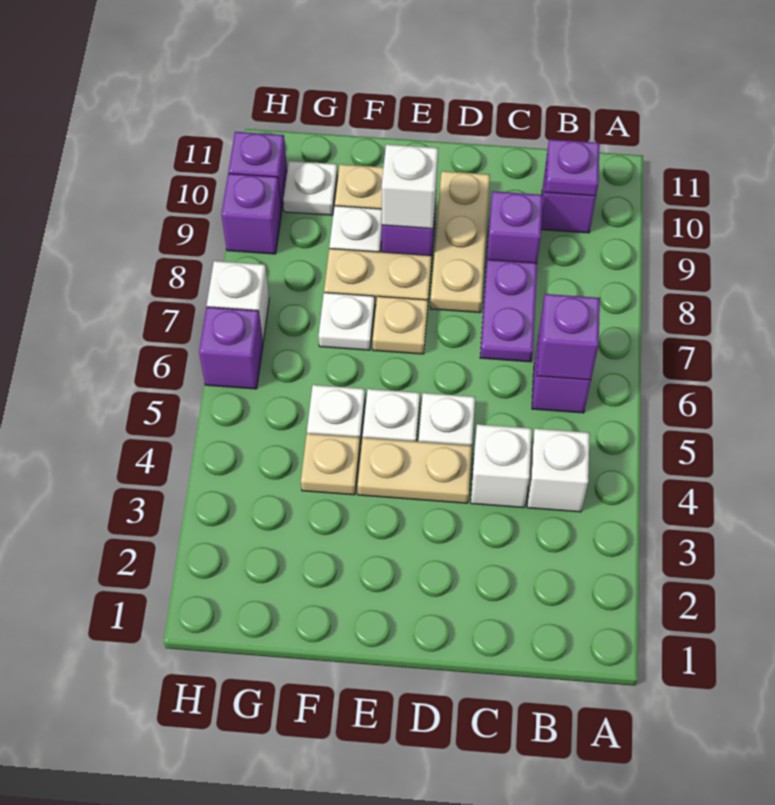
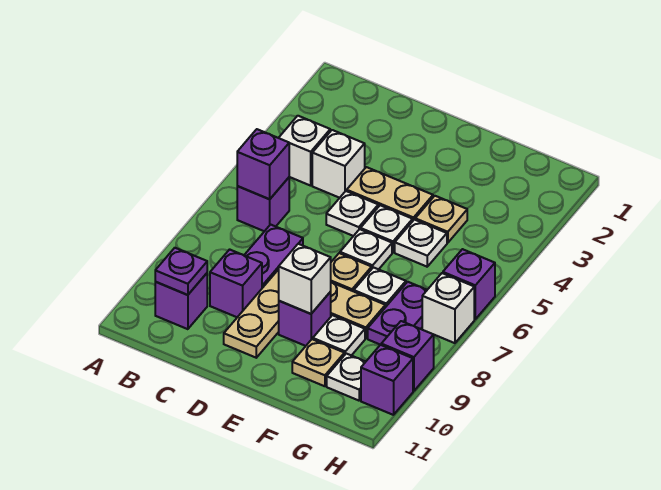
none -> white 1x1 plate [340,229,392,269]
none -> purple 1x2 plate [368,282,427,345]

